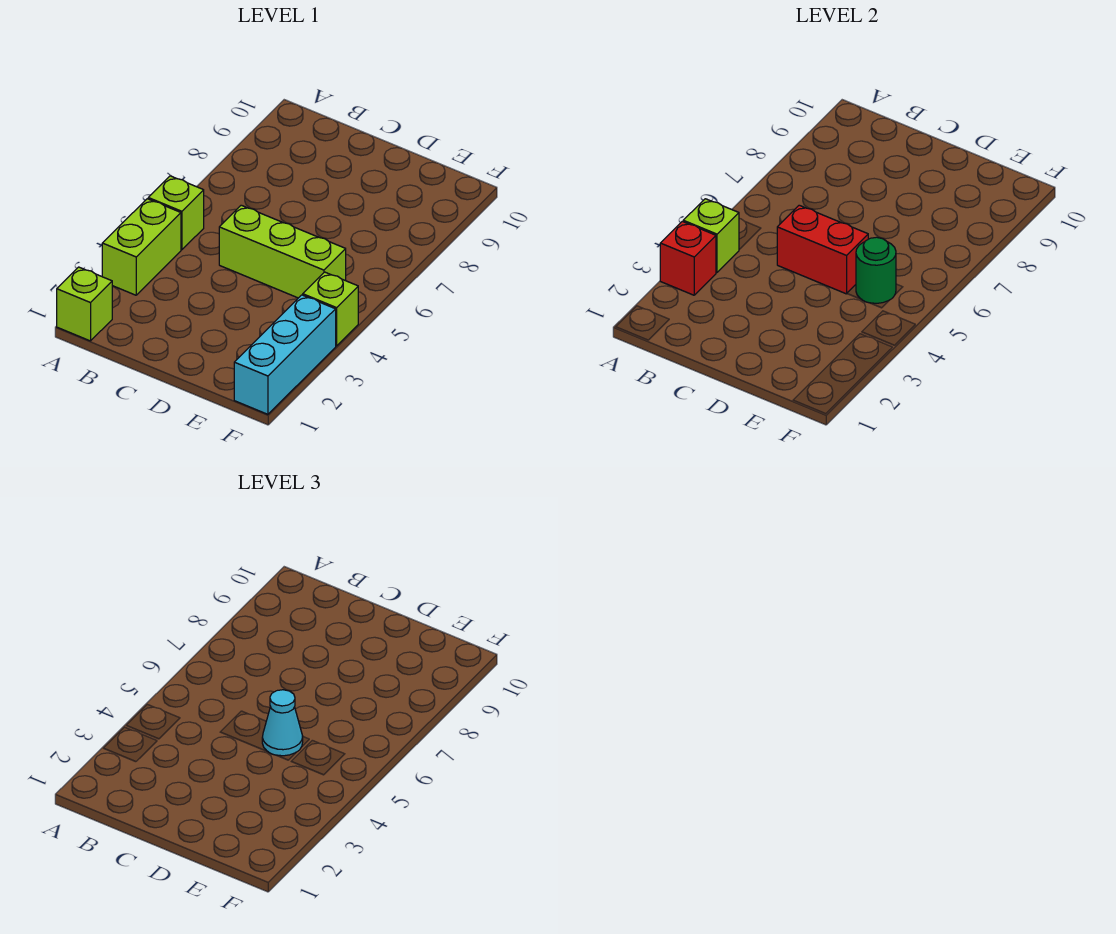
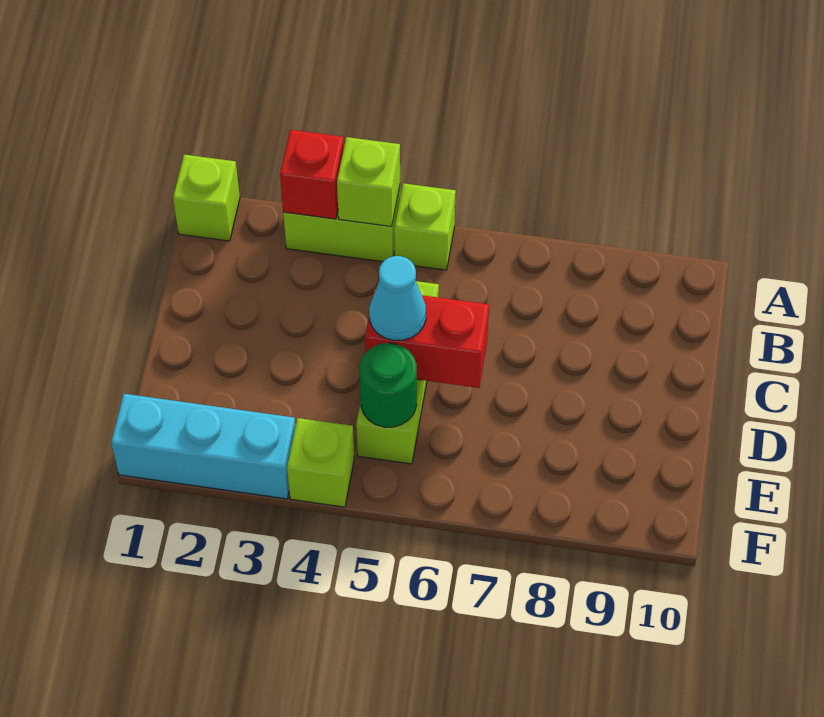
red 1x2 brick [777,205,868,294] -> red 1x2 brick turned to [365,289,489,388]

